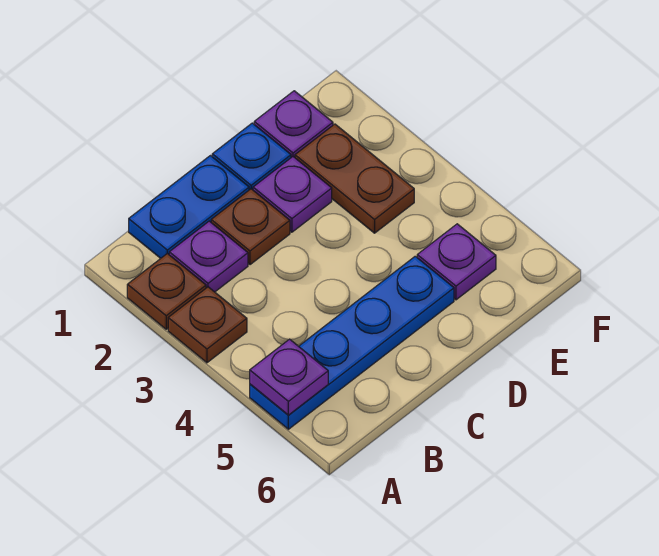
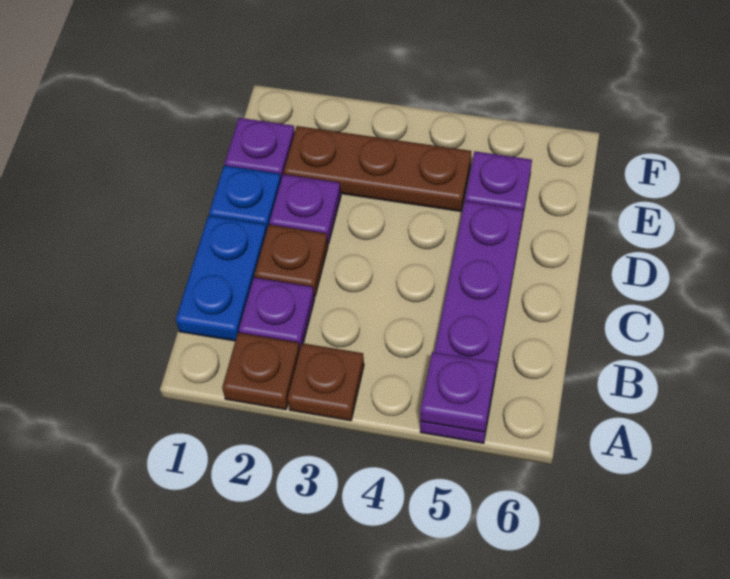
blue 1x4 plate [250,256,454,429] -> purple 1x4 plate [420,201,523,443]
brown 1x2 plate [295,124,414,233] -> brown 1x3 plate [284,126,471,211]

